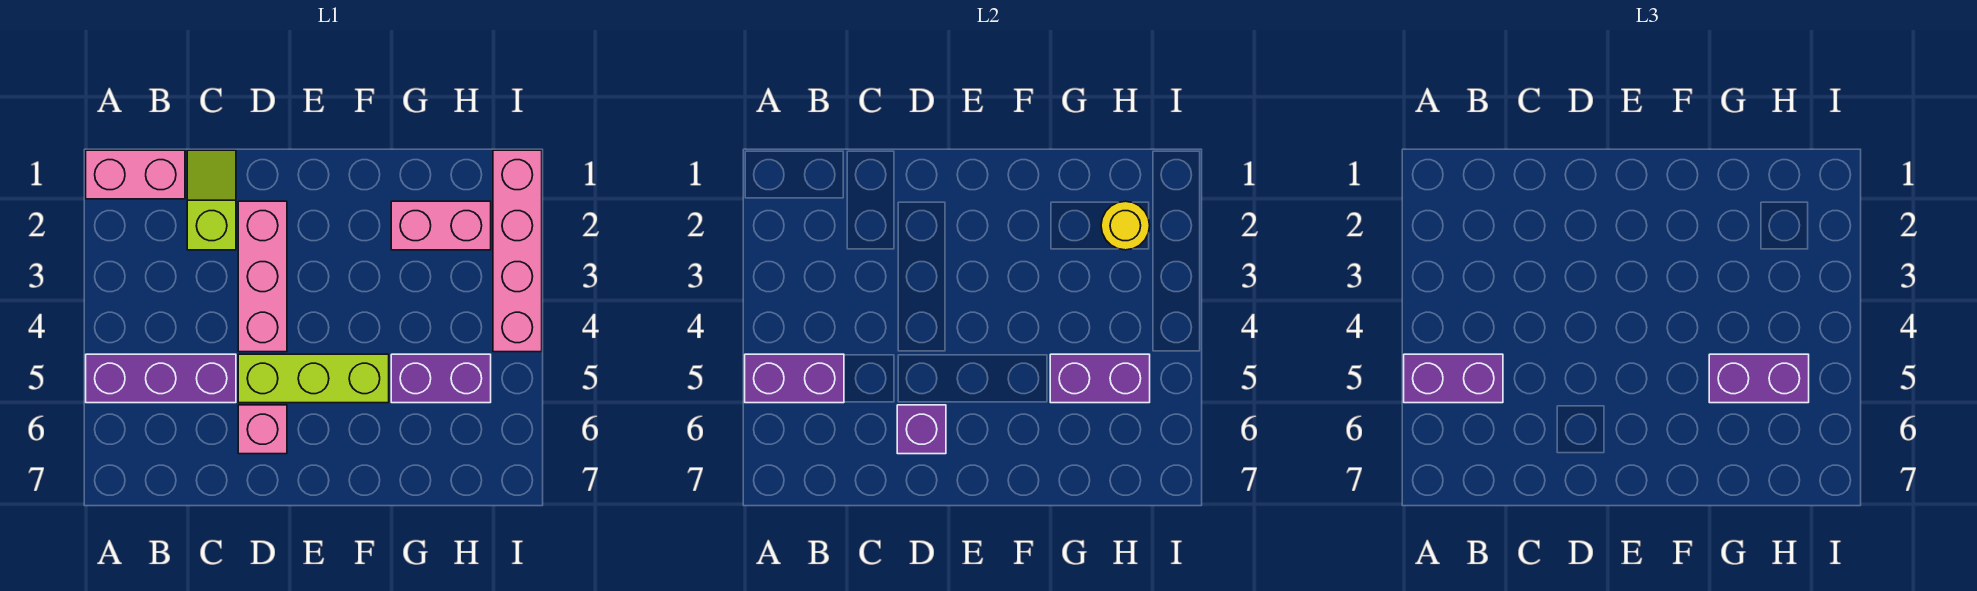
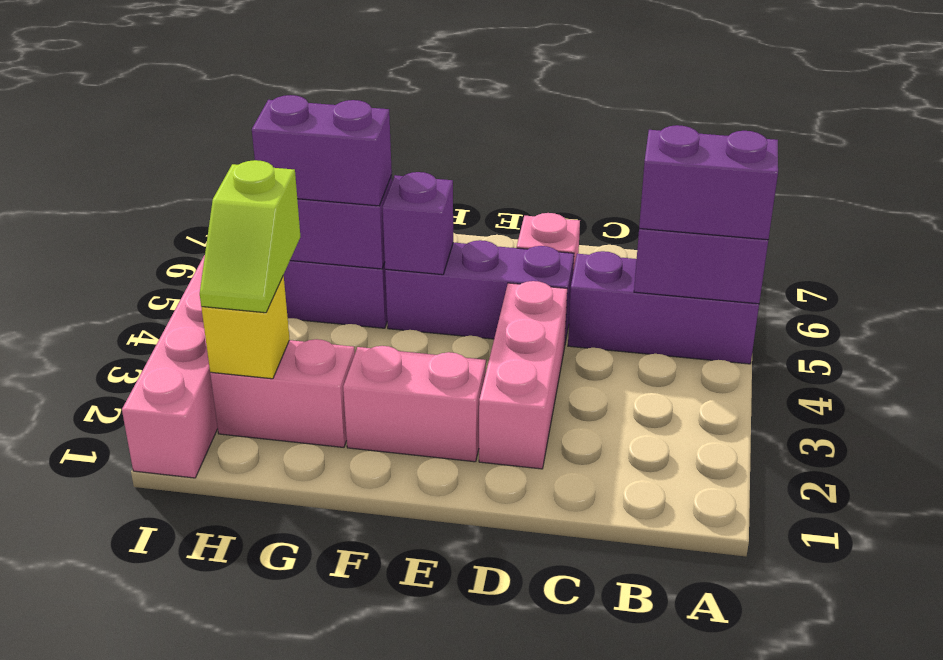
pink 1x2 brick [86,150,185,199] -> pink 1x2 brick moved to [343,346,486,462]
lime 1x2 slope [187,150,236,250] -> lime 1x2 slope moved to [200,160,300,313]
lime 1x3 brick [238,354,389,403] -> purple 1x3 brick [385,240,574,343]
purple 1x1 brick [897,405,946,454] -> purple 1x1 brick moved to [383,172,453,275]
yellow 1x1 round brick [1101,201,1150,250] -> yellow 1x1 brick [201,276,290,379]

